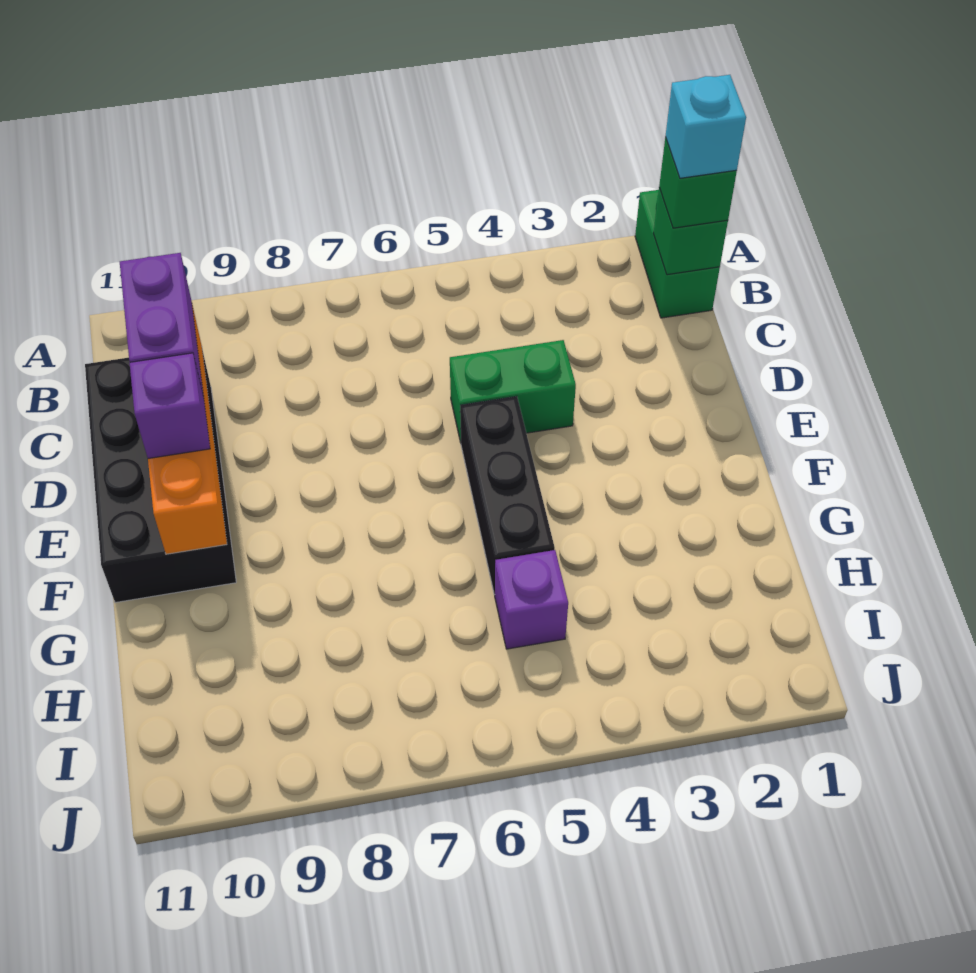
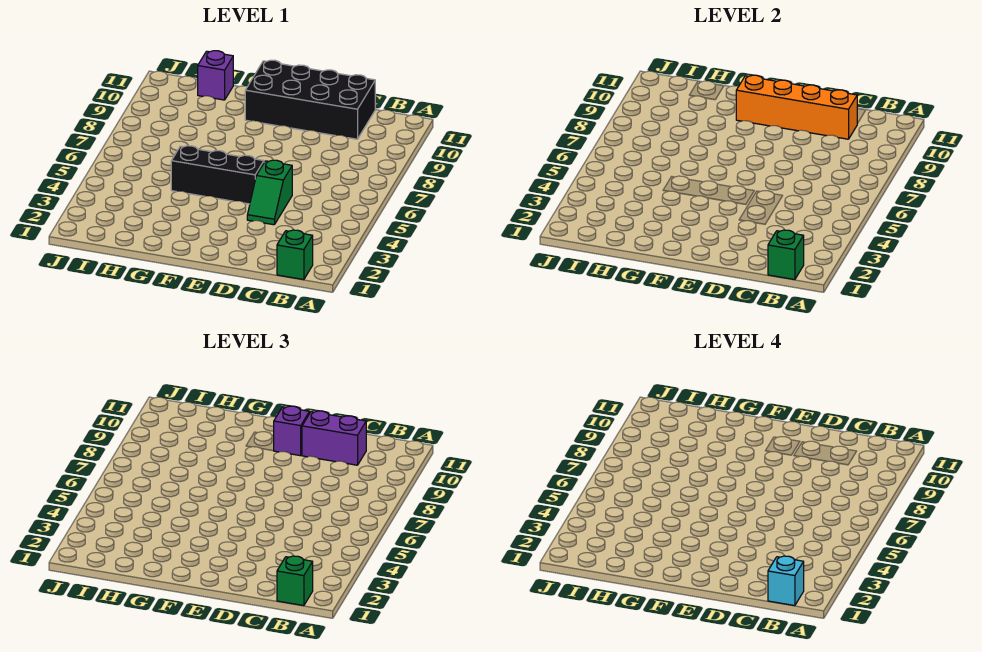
green 1x2 brick [635,190,720,318] -> green 1x1 brick [277,230,313,280]
green 1x2 brick [450,340,576,442] -> green 1x2 slope [247,160,292,225]
purple 1x1 brick [495,550,568,649] -> purple 1x1 brick moved to [198,51,233,100]

